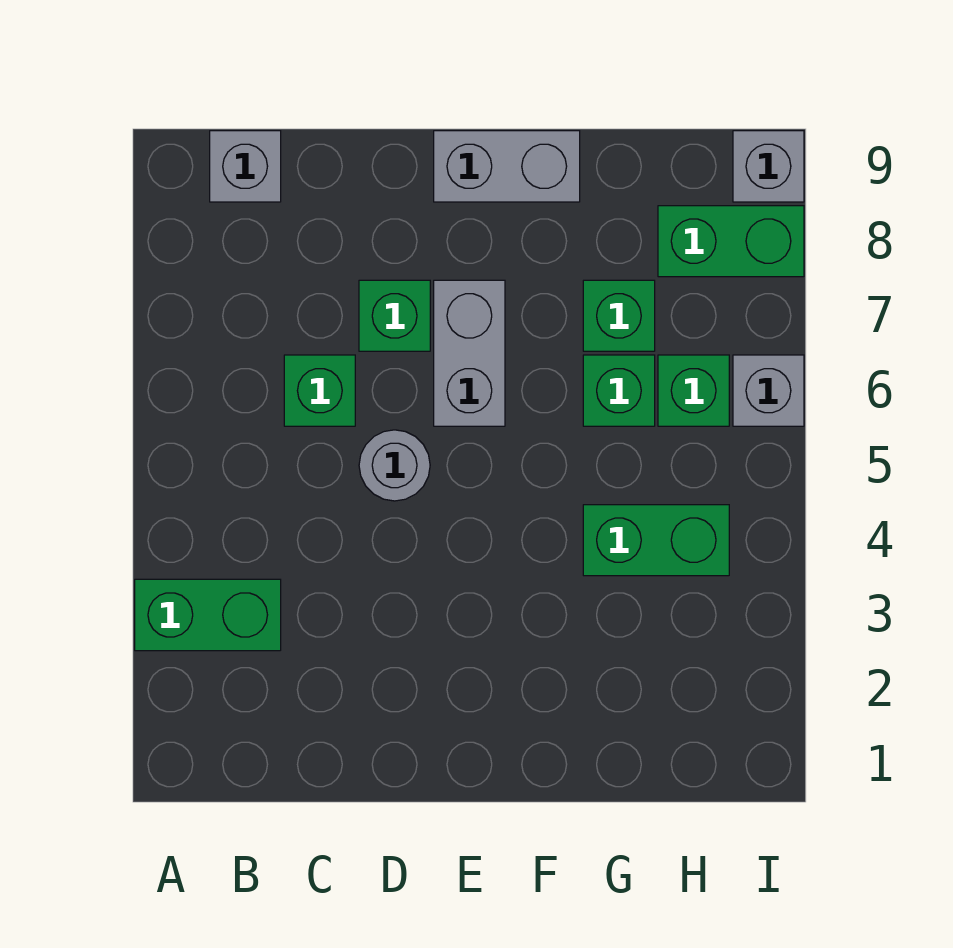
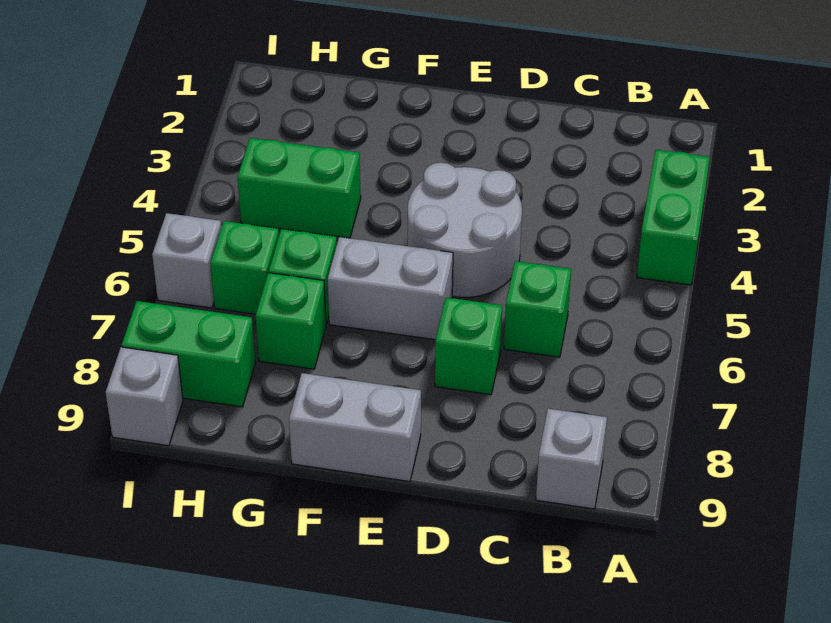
green 1x2 brick [135,579,281,651] -> green 1x2 brick turned to [637,150,710,285]
grey 1x1 round brick [359,430,430,501] -> grey 2x2 round brick [408,163,522,297]
grey 1x2 brick [434,280,505,426] -> grey 1x2 brick turned to [328,237,453,340]

